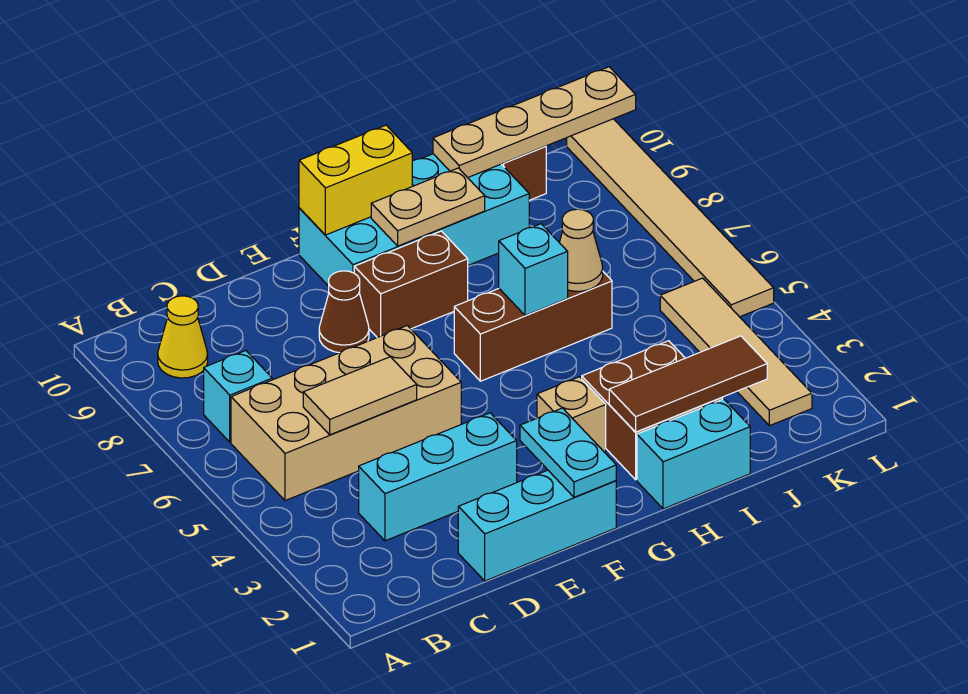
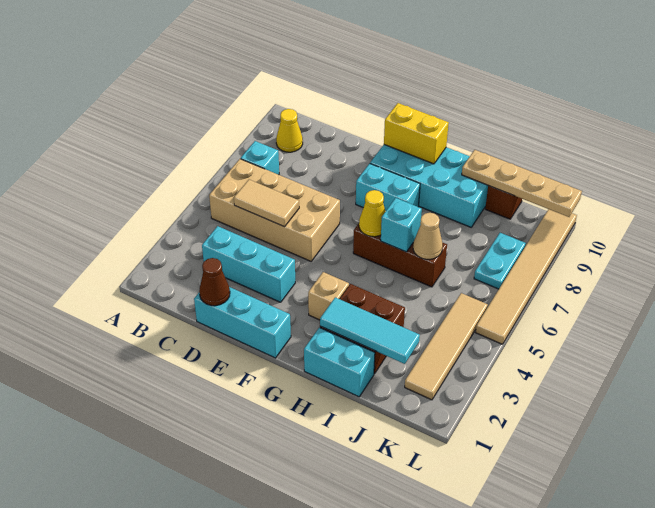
brown 1x1 cone [319,271,369,353] -> brown 1x1 cone moved to [199,258,230,306]
cyan 1x2 plate [520,408,616,497] -> cyan 1x2 plate moved to [474,233,526,289]
brown 1x2 brick [354,231,468,337] -> cyan 1x2 brick [356,163,420,211]
none -> yellow 1x1 cone [359,190,386,237]
tan 1x2 plate [371,168,485,246] -> none
brown 1x3 tile [609,336,767,432] -> cyan 1x3 tile [320,297,420,364]

